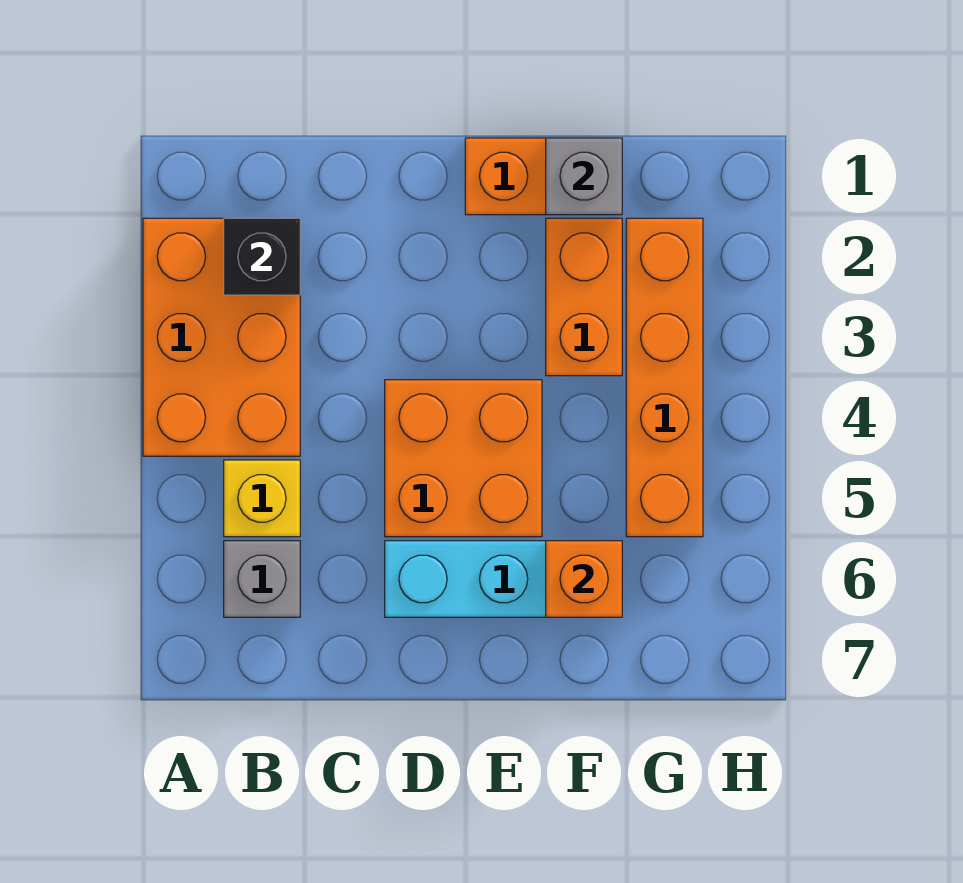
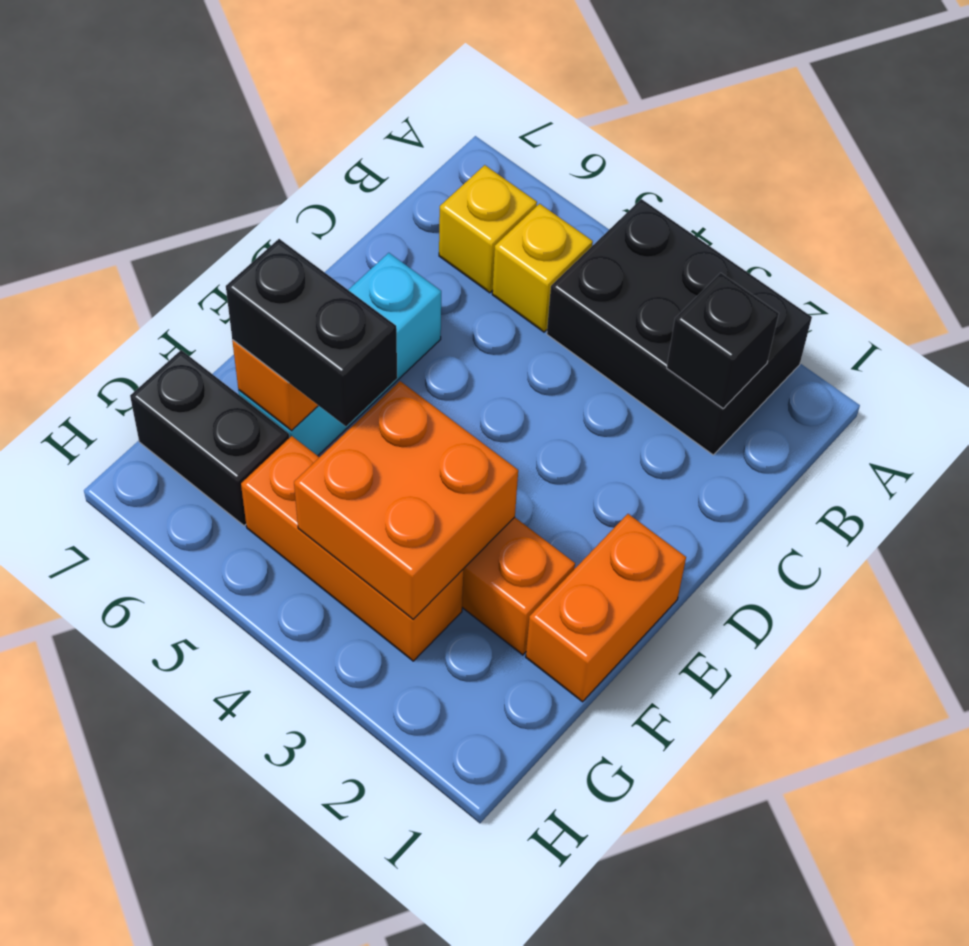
orange 2x3 brick [143,218,300,456] -> black 2x3 brick [547,199,812,455]
grey 1x1 brick [224,541,300,617] -> yellow 1x1 brick [439,165,537,293]
orange 2x2 brick [385,380,542,537] -> orange 2x2 brick moved to [294,381,518,619]
grey 1x1 brick [546,138,622,215] -> none
none -> black 1x2 brick [226,239,397,426]
orange 1x4 brick [626,218,703,537] -> orange 1x3 brick [241,436,463,661]
none -> black 1x2 brick [130,350,289,526]

